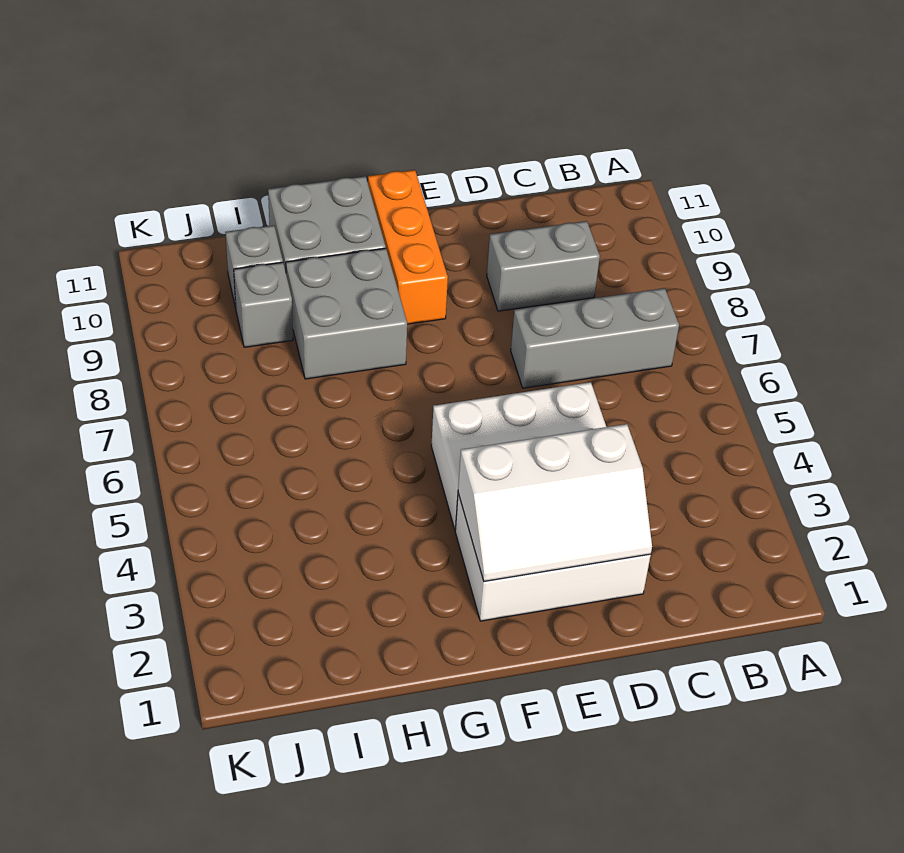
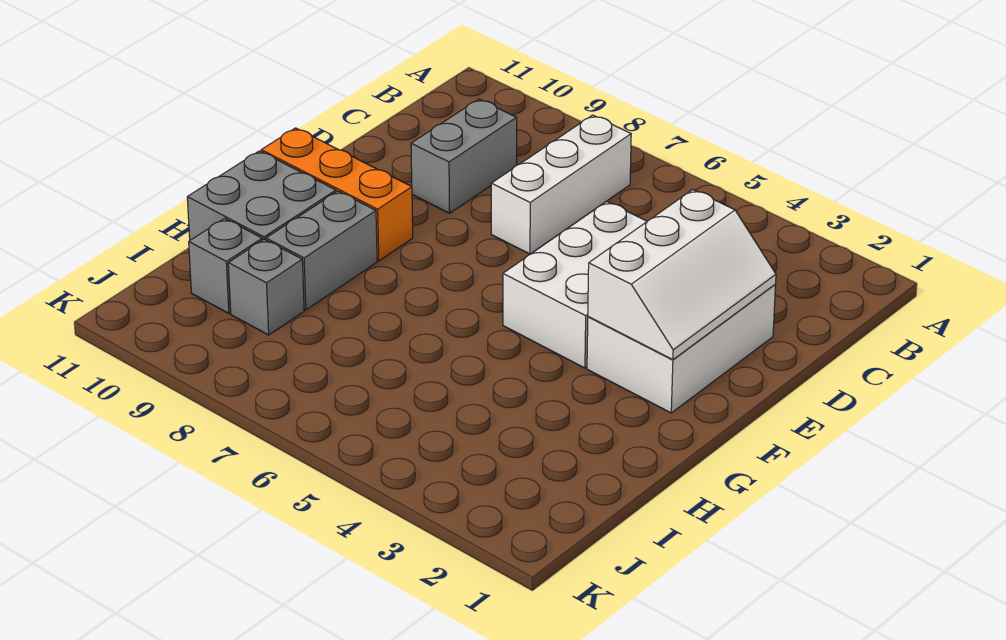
grey 1x3 brick [511,288,679,388] -> white 1x3 brick [491,115,631,254]
grey 2x2 brick [286,248,407,379] -> grey 1x2 brick [266,191,377,310]

